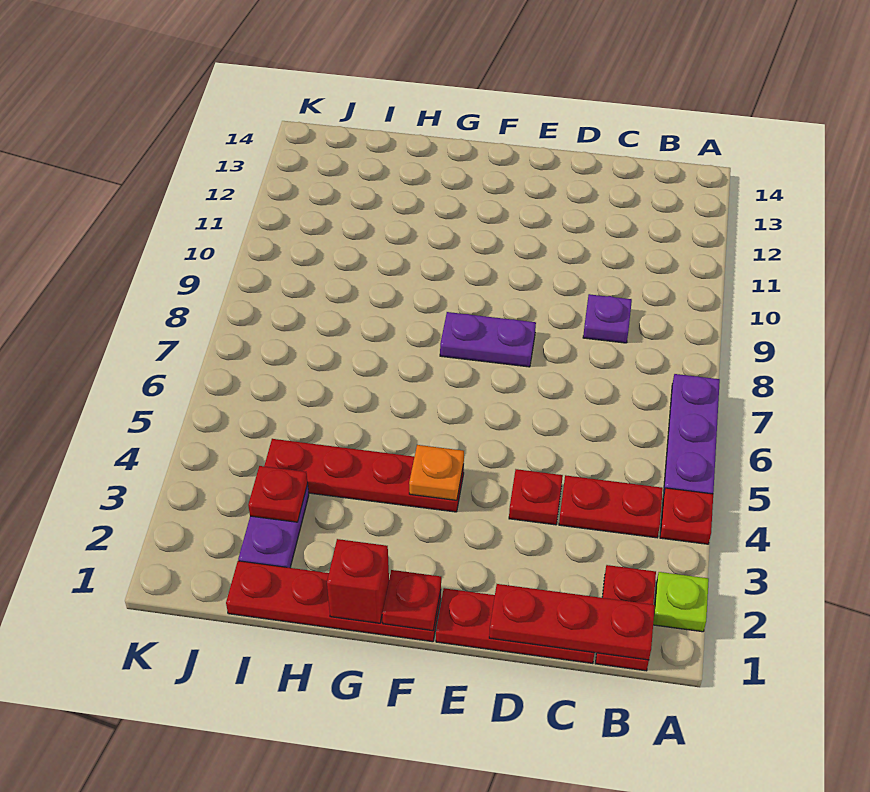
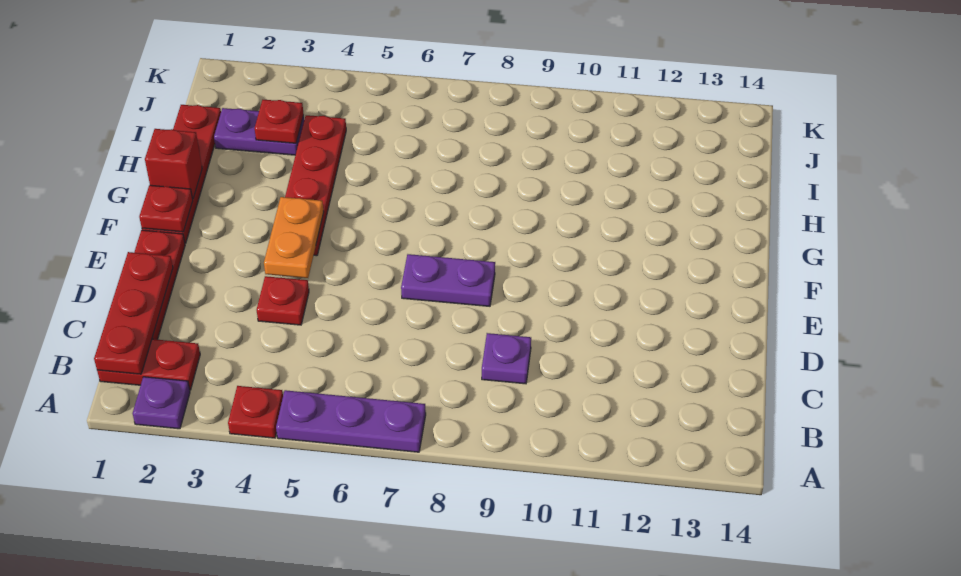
lime 1x1 plate [653,572,709,632] -> purple 1x1 plate [133,377,190,429]
red 1x2 plate [559,475,663,538] -> none
purple 1x2 plate [440,312,536,367] -> purple 1x2 plate turned to [401,254,495,306]
orange 1x1 plate [409,445,464,500] -> orange 1x2 plate [264,197,324,278]

